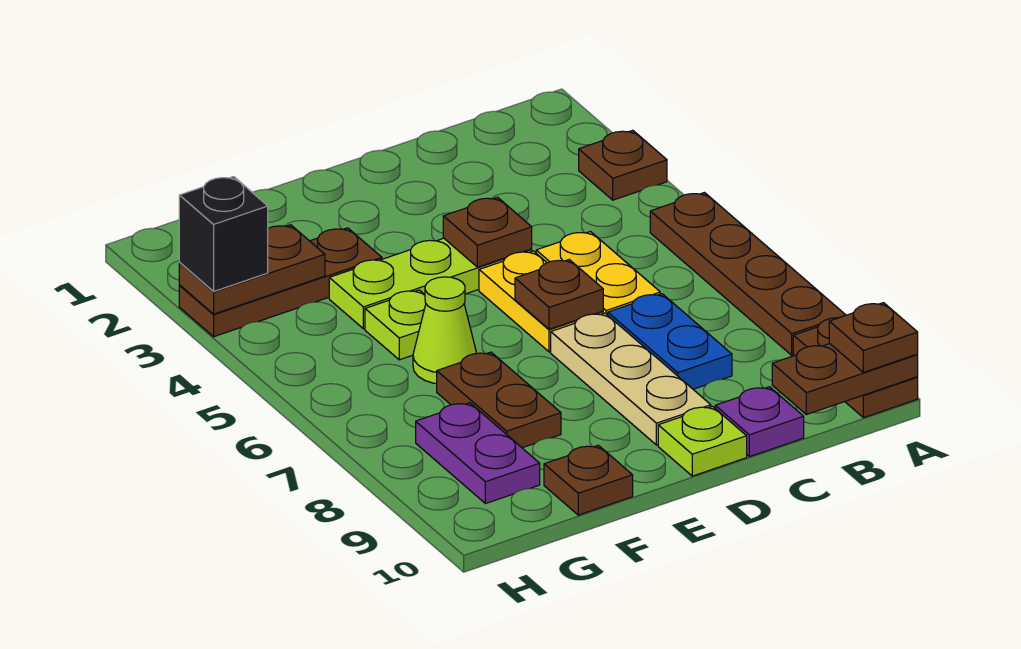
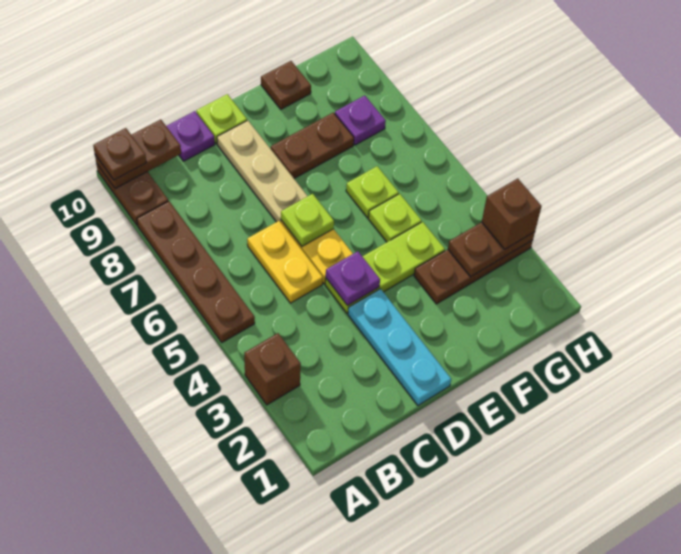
brown 1x1 plate [579,130,667,200] -> brown 1x1 brick [244,333,301,405]
blue 1x2 plate [608,294,732,389] -> none
none -> cyan 1x3 plate [348,289,451,405]
brown 1x1 plate [443,197,532,267] -> purple 1x1 plate [326,251,380,306]
brown 1x1 plate [515,260,603,329] -> lime 1x1 plate [281,194,334,246]
lime 1x1 cone [413,277,477,384] -> lime 1x1 plate [346,166,399,217]
brown 1x2 plate [437,352,561,448] -> brown 1x2 plate turned to [271,113,354,179]
purple 1x2 plate [416,403,540,504] -> purple 1x1 plate [335,96,386,145]
black 1x1 brick [179,177,268,291] -> brown 1x1 brick [482,179,542,249]

